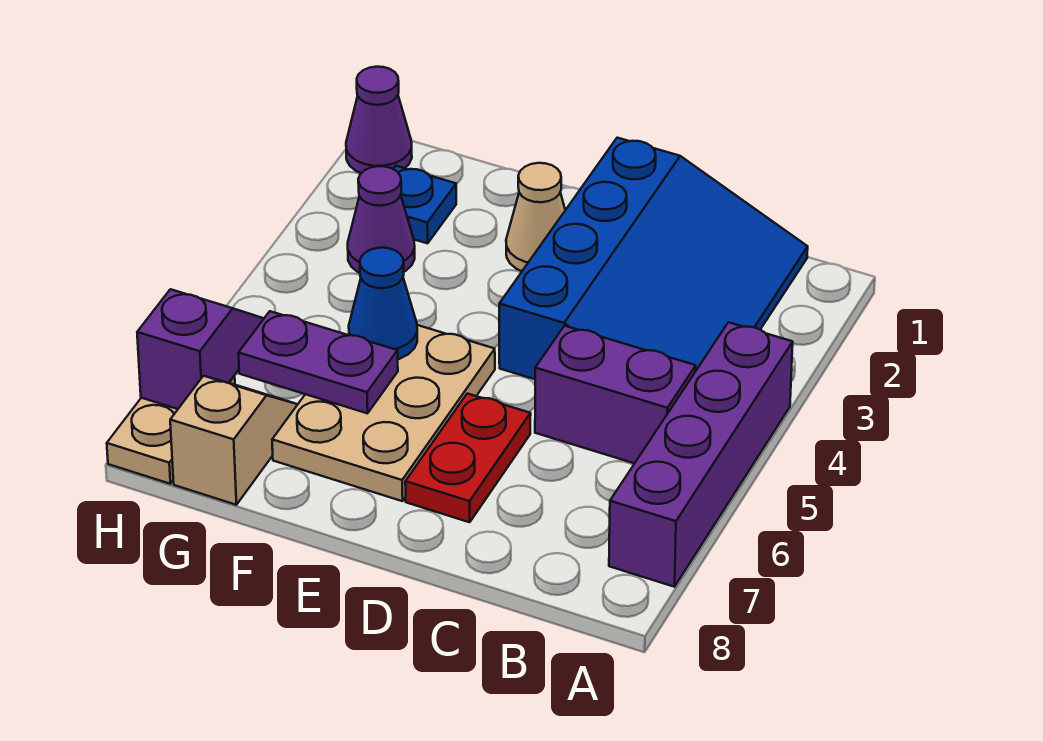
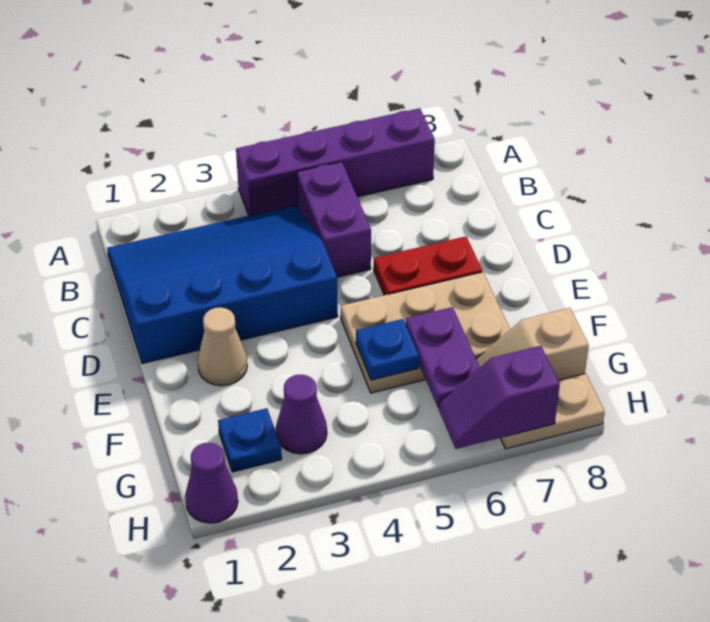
blue 1x1 cone [349,248,417,359] -> blue 1x1 plate [356,319,419,380]

